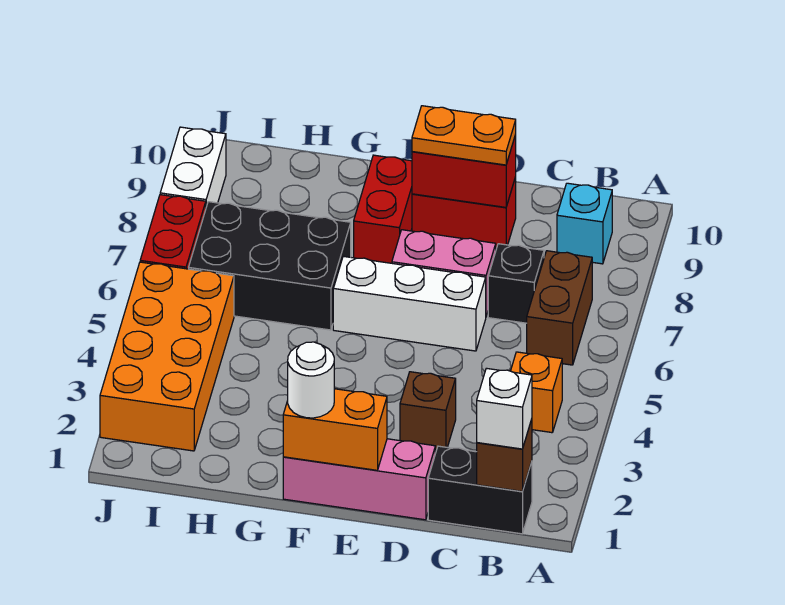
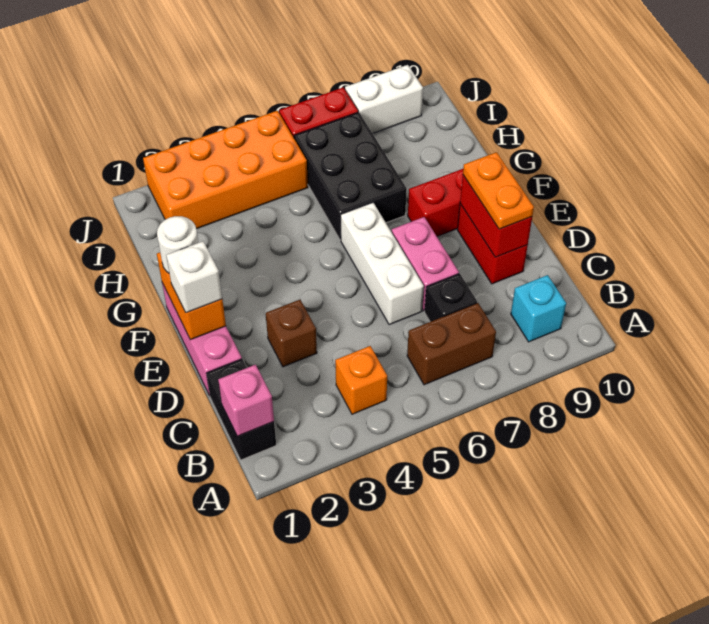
brown 1x1 brick [477,419,532,492] -> pink 1x1 brick [218,365,274,436]
white 1x1 brick [477,368,532,449] -> white 1x1 brick moved to [166,241,222,313]

